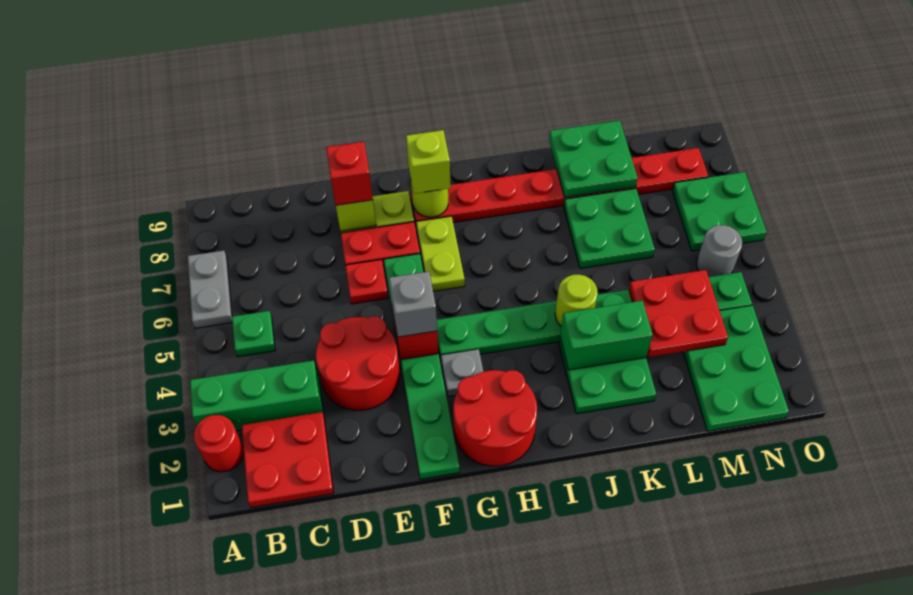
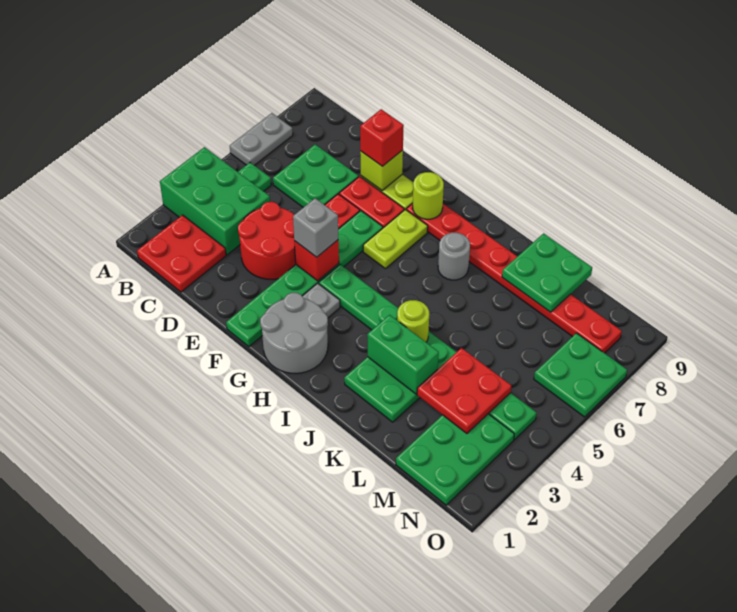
red 1x1 round brick [194,415,244,472] -> none
green 1x3 brick [190,360,324,431] -> green 2x3 brick [160,147,270,254]
red 2x2 round brick [453,370,537,466] -> grey 2x2 round brick [260,293,328,373]
lime 1x1 brick [406,130,451,194] -> none
green 2x2 plate [564,188,655,269] -> green 2x2 plate moved to [273,144,359,207]
grey 1x1 round brick [696,225,742,277] -> grey 1x1 round brick moved to [438,233,470,280]

